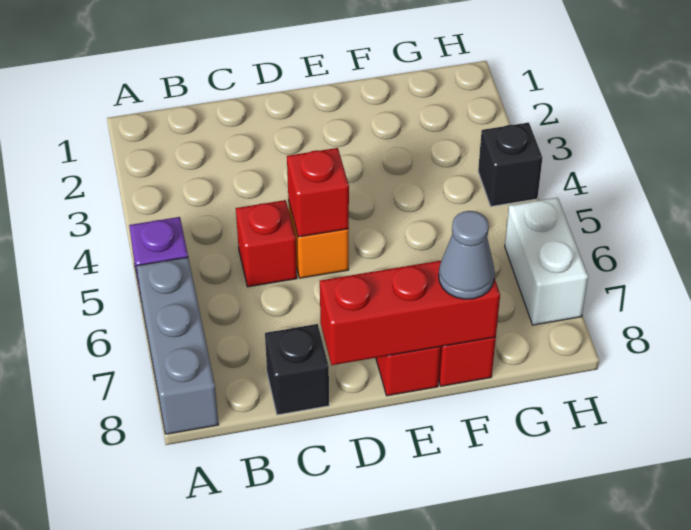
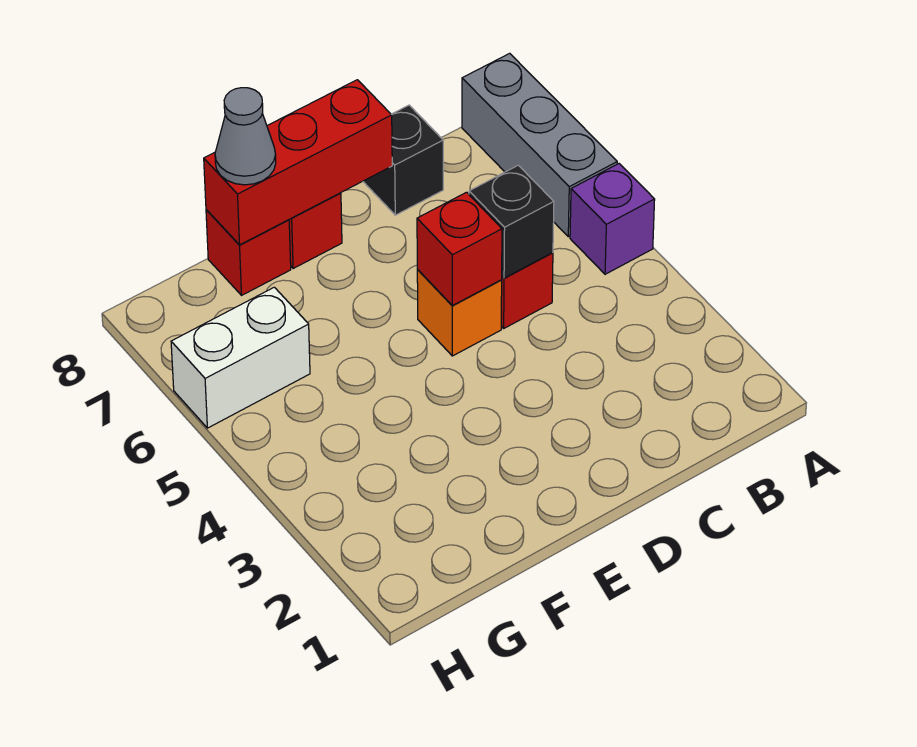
black 1x1 brick [478,123,542,206] -> black 1x1 brick moved to [469,165,554,278]
white 1x2 brick [505,198,588,325] -> white 1x2 brick turned to [171,287,310,428]

